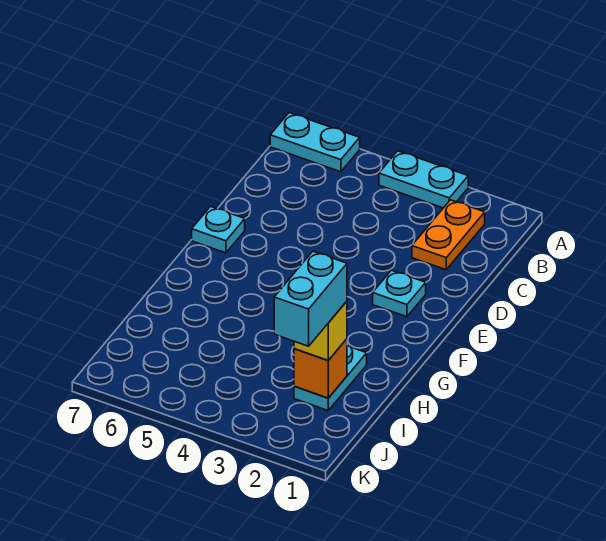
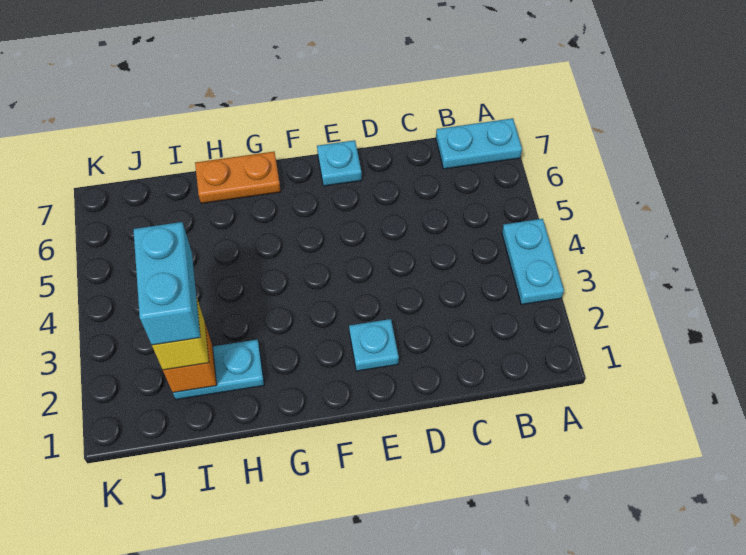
cyan 1x2 plate [270,113,360,172] -> cyan 1x2 plate turned to [436,118,522,169]
orange 1x2 plate [412,200,485,270] -> orange 1x2 plate moved to [195,152,281,203]
cyan 1x2 brick [274,251,347,346] -> cyan 1x2 brick turned to [133,222,200,345]

